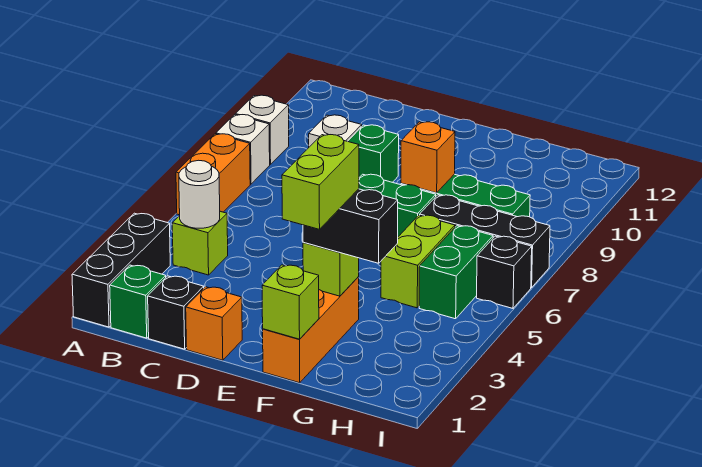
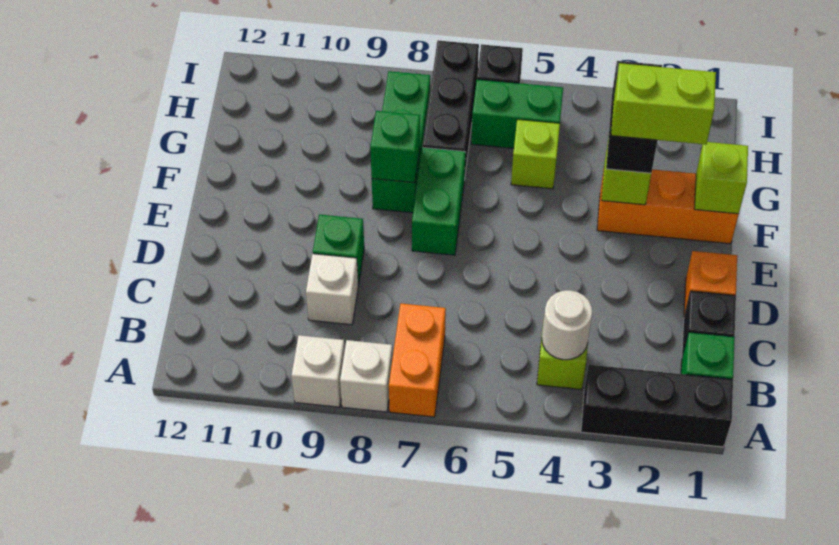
orange 1x2 brick [176,134,250,215] -> orange 1x2 brick turned to [389,303,446,417]
orange 1x1 brick [401,122,455,193] -> green 1x1 brick [370,111,420,183]
lime 1x2 brick [381,215,455,308] -> lime 1x1 brick [511,119,560,189]

